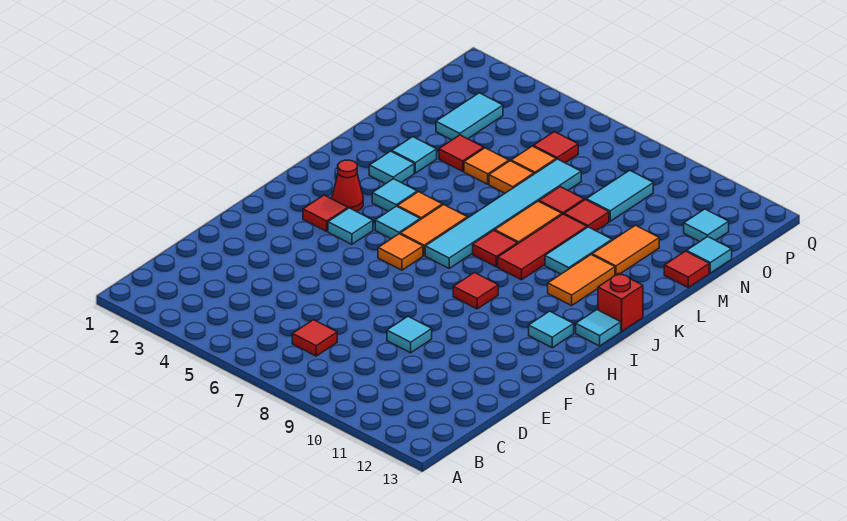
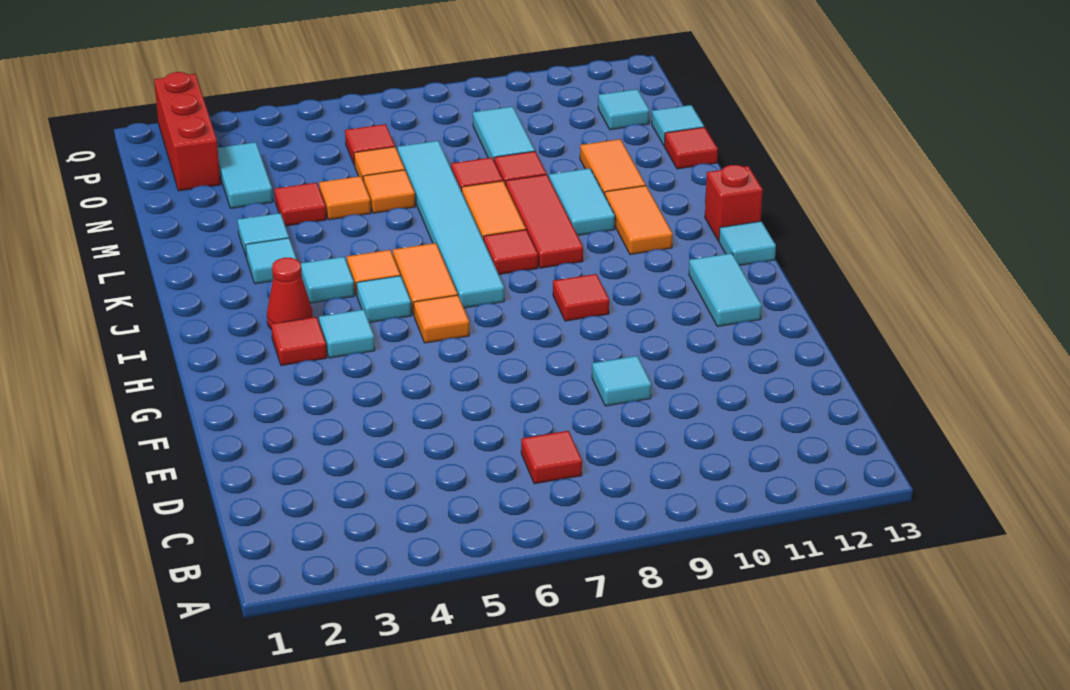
cyan 1x1 tile [529,311,574,348] -> cyan 1x2 tile [689,253,762,326]
none -> red 1x3 brick [154,72,221,191]

